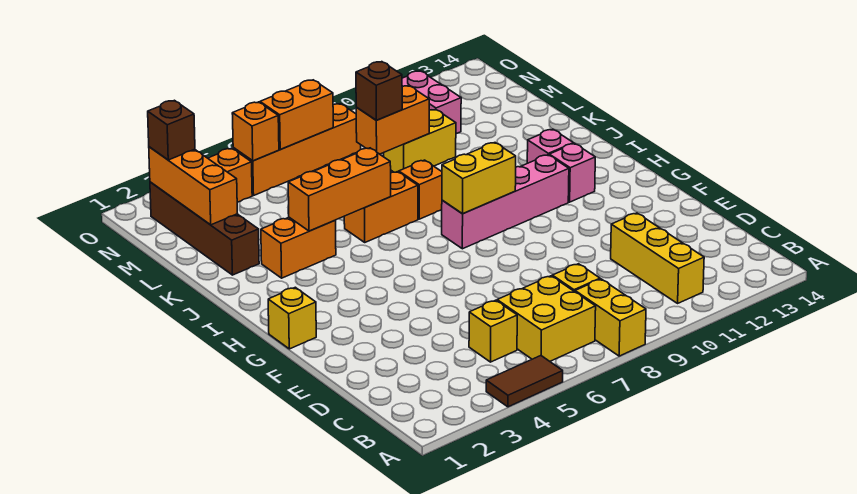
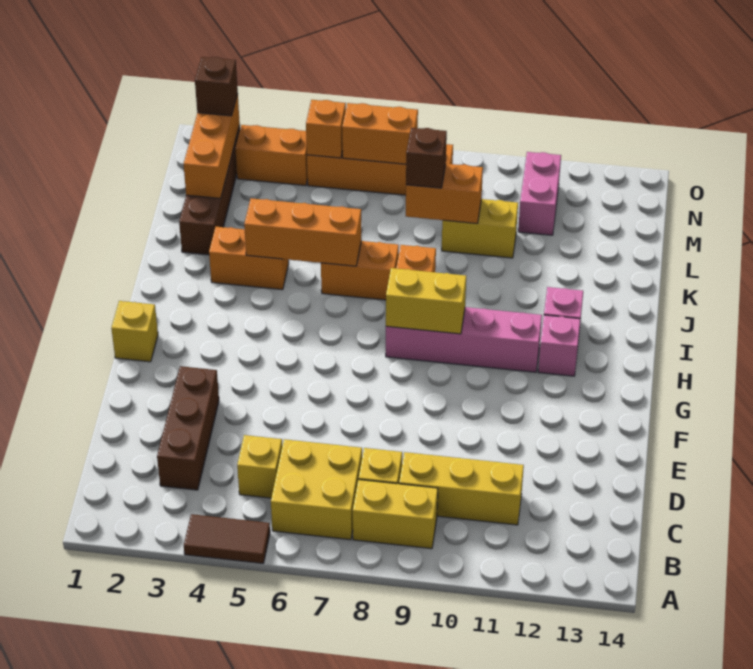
yellow 1x2 brick [575,279,646,356] -> yellow 1x2 brick turned to [353,480,438,549]
yellow 1x3 brick [611,213,704,303] -> yellow 1x3 brick turned to [399,452,524,525]
none -> brown 1x3 brick [157,366,219,490]

